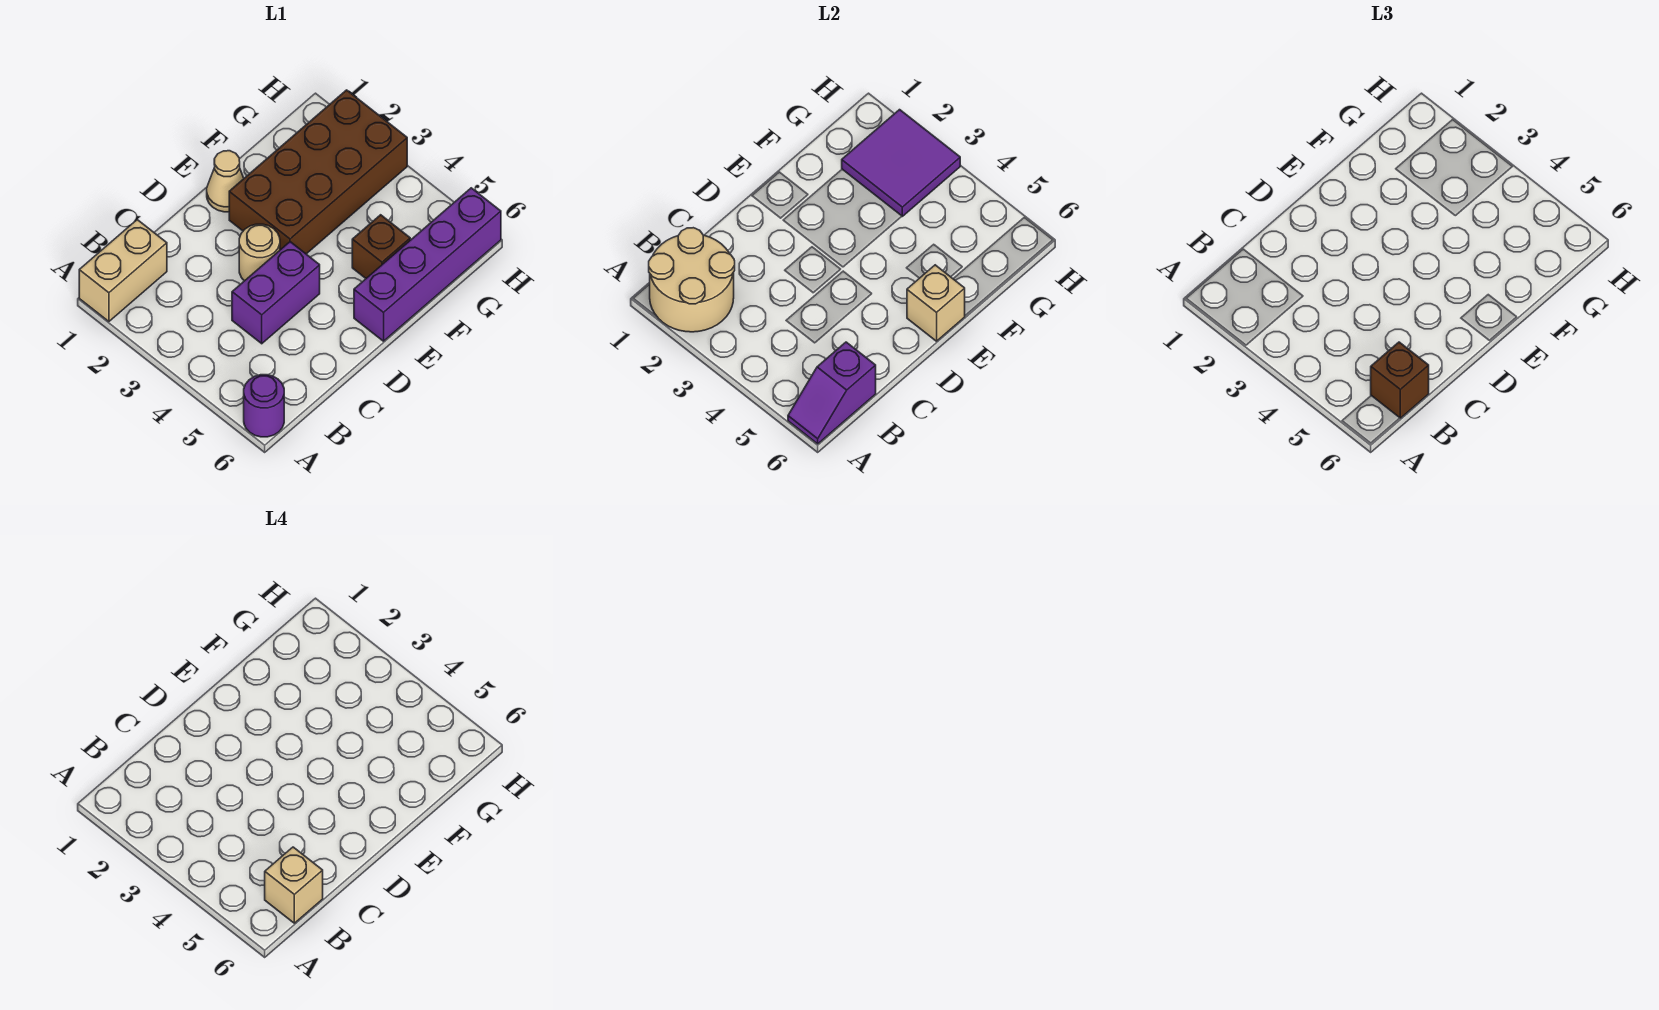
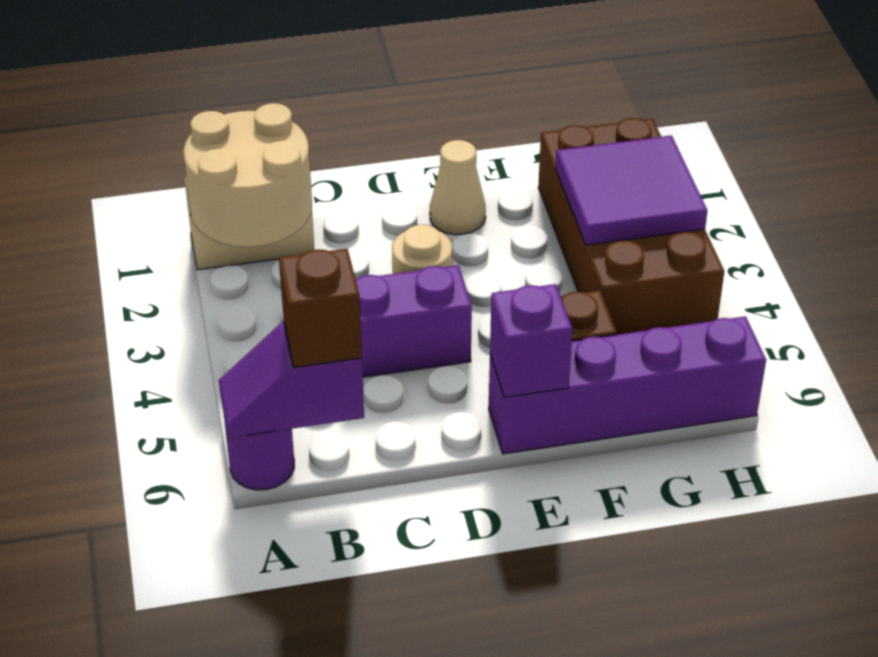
tan 1x1 brick [265,847,323,923] -> none
brown 2x4 brick [229,90,407,254] -> brown 2x4 brick turned to [538,118,724,335]
tan 1x1 brick [907,265,965,341] -> purple 1x1 brick [490,284,573,397]

